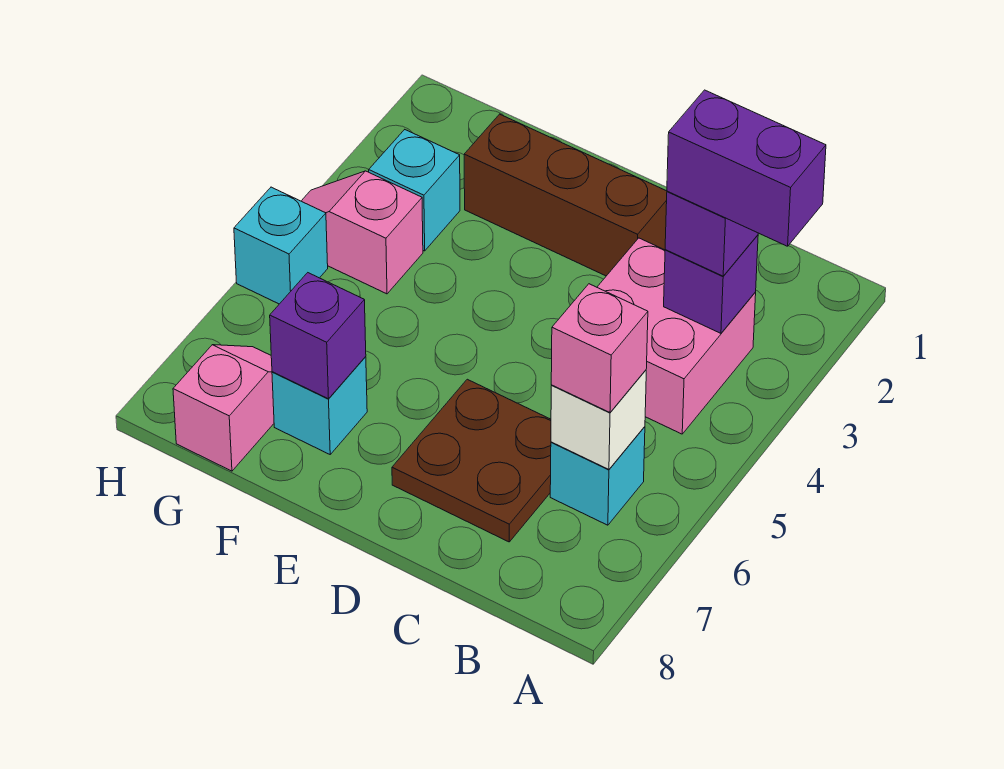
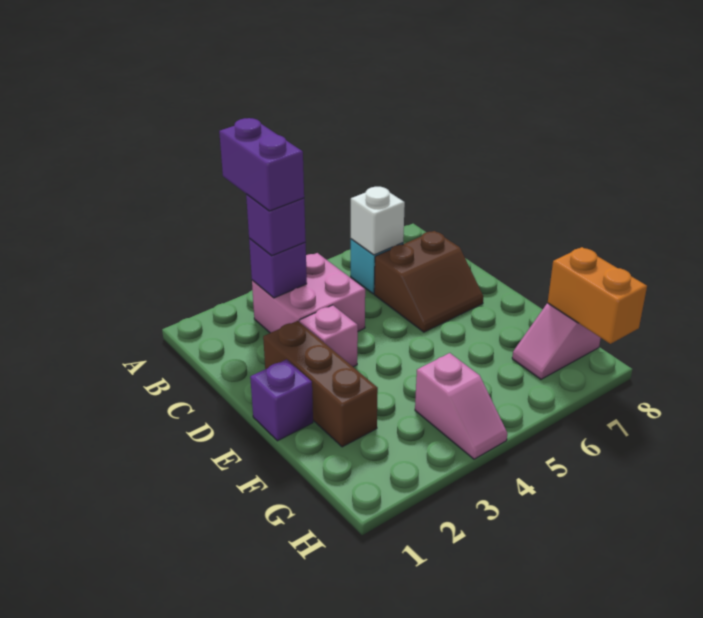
pink 1x1 brick [551,284,648,412] -> pink 1x1 brick moved to [300,305,358,367]
brown 2x2 plate [392,379,551,542] -> brown 2x2 slope [374,231,483,332]
cyan 1x1 brick [272,357,367,454] -> none
purple 1x1 brick [270,273,366,399] -> purple 1x1 brick moved to [250,359,313,441]
cyan 1x1 brick [369,130,460,251] -> none
none -> orange 1x2 brick [548,247,647,344]
cyan 1x1 brick [234,187,328,304] -> none

